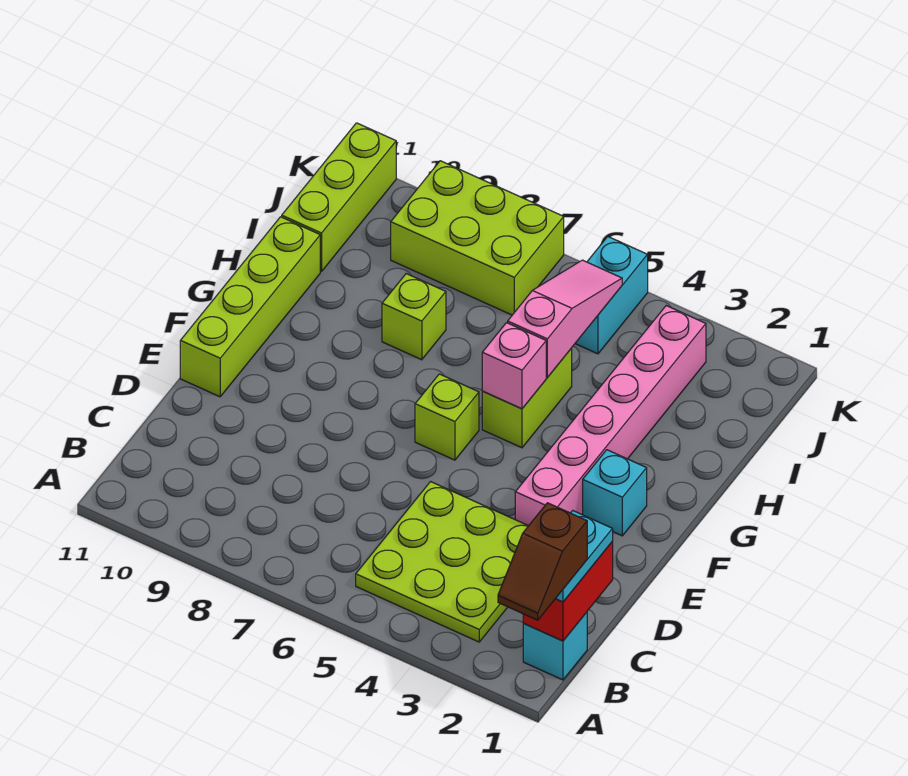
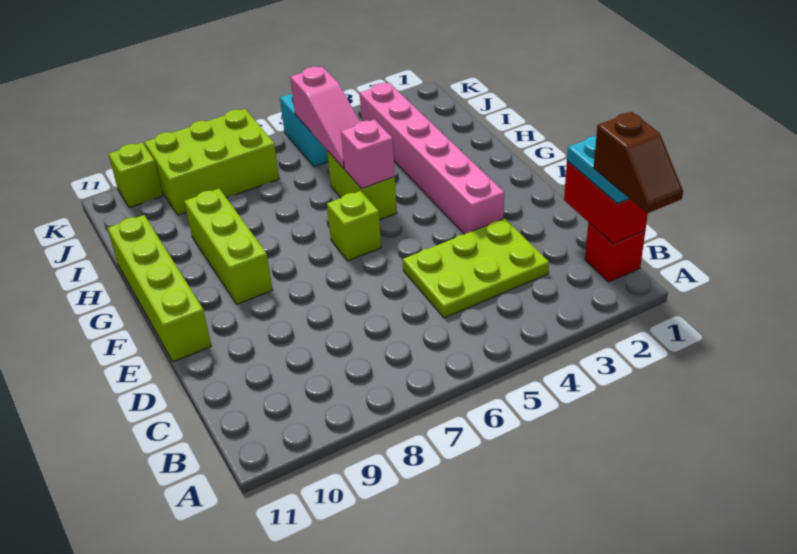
cyan 1x1 brick [523,612,587,680] -> red 1x1 brick [585,223,645,282]
lime 3x3 plate [356,482,528,642] -> lime 2x3 plate [403,218,549,318]
cyan 1x1 brick [583,450,647,536] -> none
pink 1x3 slope [508,260,622,378] -> pink 1x3 slope turned to [290,67,360,168]
lime 1x1 brick [382,274,446,360] -> lime 1x1 brick moved to [109,143,163,208]
lime 1x3 brick [282,123,396,272] -> lime 1x3 brick moved to [184,189,273,304]

